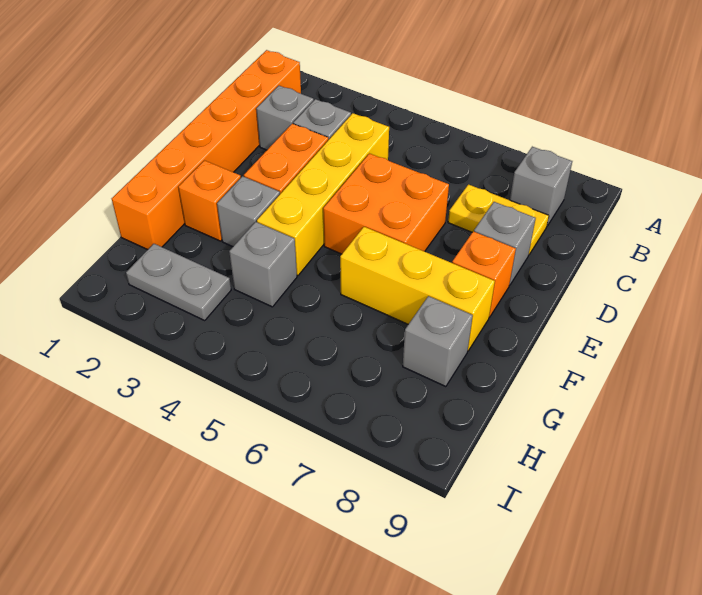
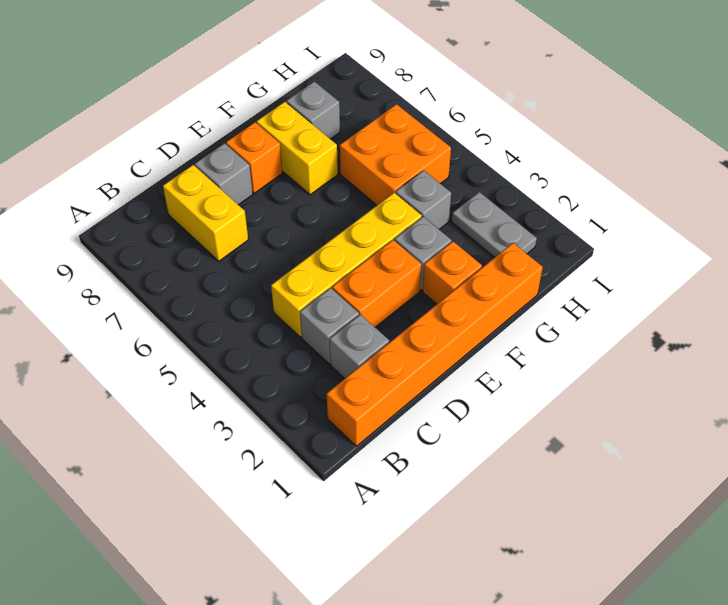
grey 1x1 brick [510,147,572,226] -> none
yellow 1x2 plate [448,185,549,254] -> yellow 1x2 brick [163,165,248,261]
orange 2x2 brick [323,154,449,254] -> orange 2x2 brick moved to [340,104,451,205]
yellow 1x3 brick [340,227,495,351] -> yellow 1x2 brick [257,102,338,195]

